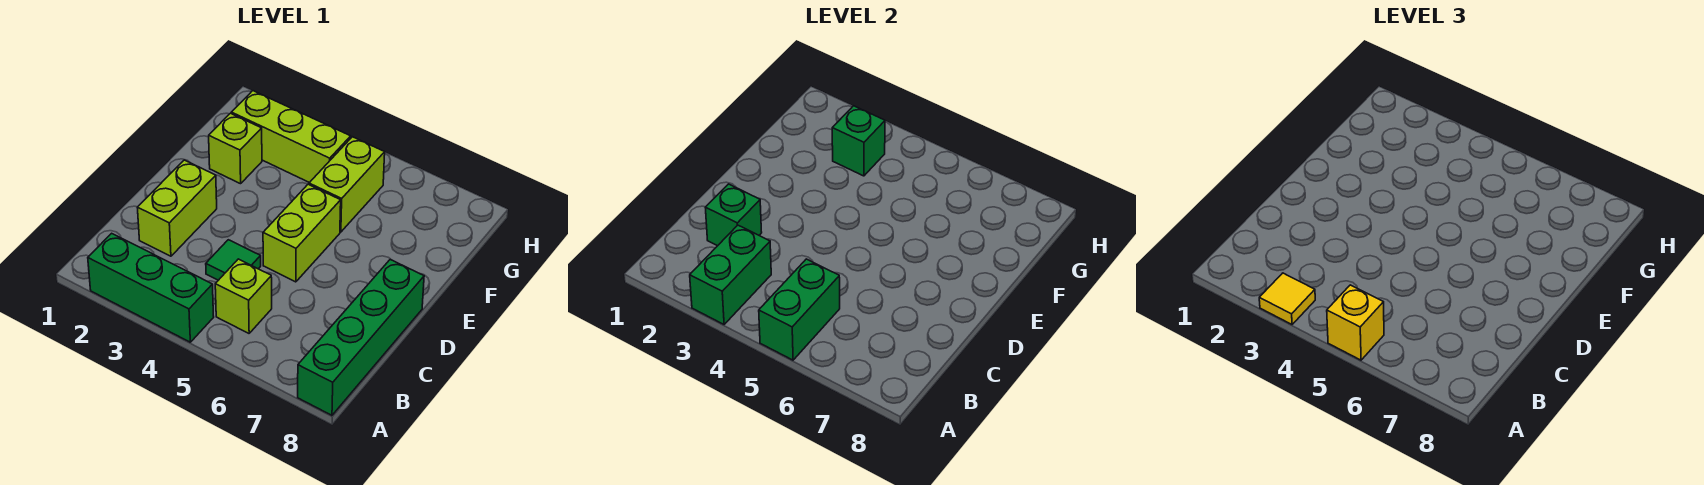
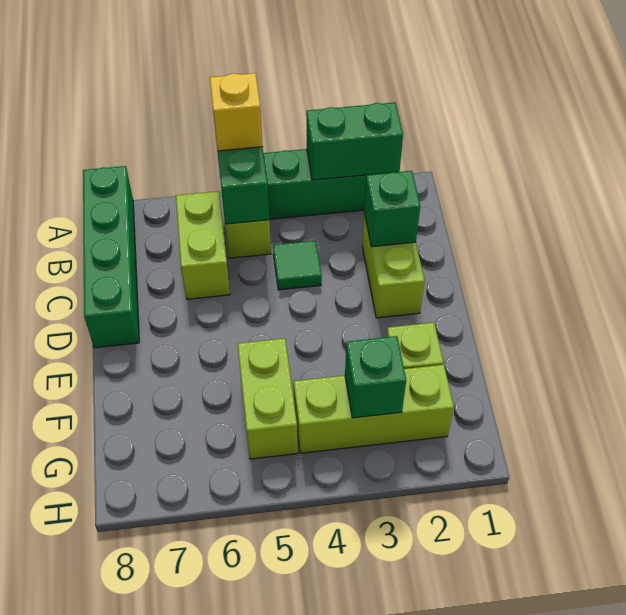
green 1x2 brick [690,225,771,324] -> green 1x2 brick turned to [306,102,403,180]
yellow 1x1 tile [1259,273,1315,324] -> none
lime 1x2 brick [263,184,341,282] -> lime 1x2 brick moved to [176,191,230,299]

